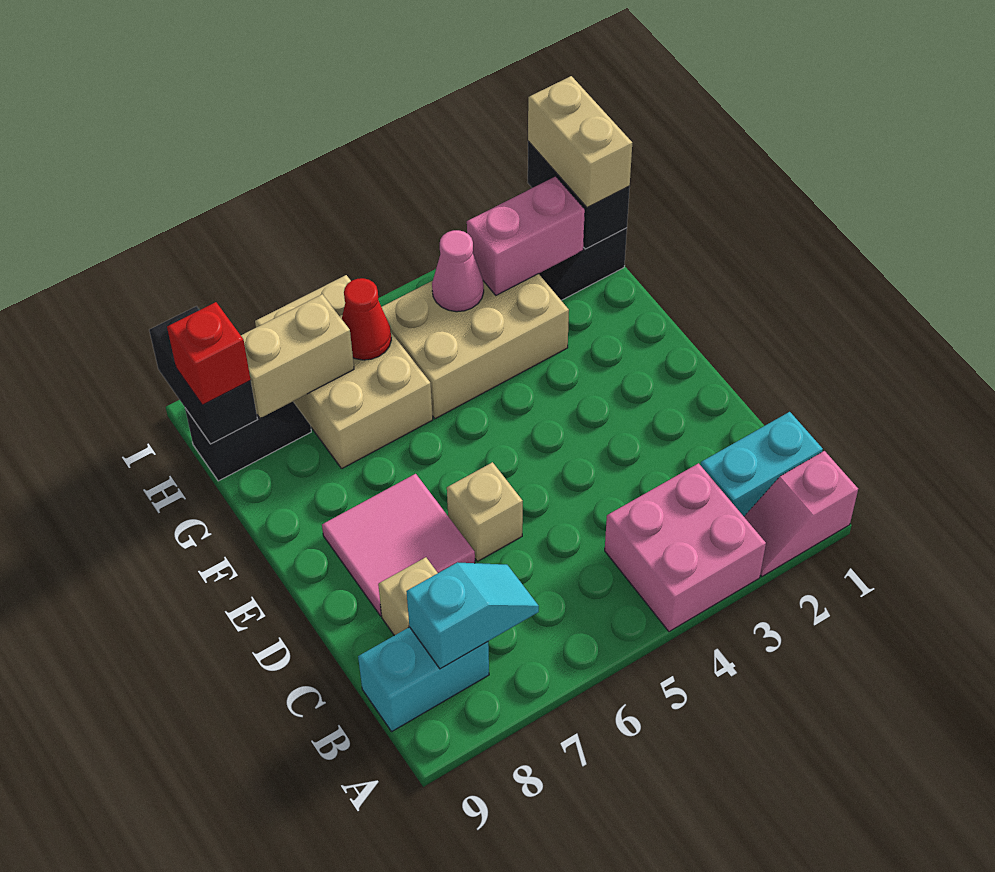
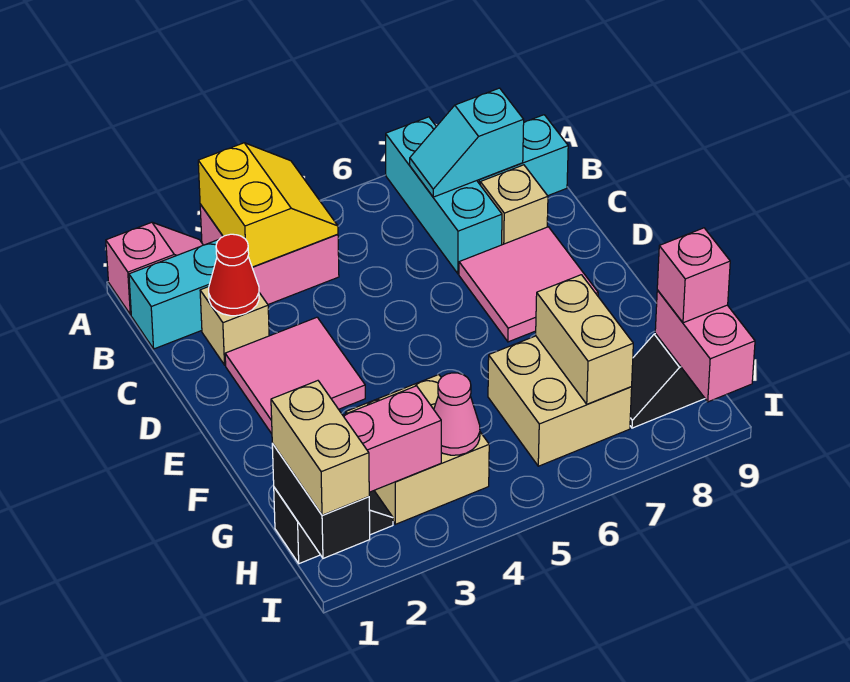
none -> yellow 2x2 slope [198,143,338,267]
none -> cyan 1x3 brick [386,117,502,274]
none -> pink 2x2 tile [225,317,365,434]
tan 1x1 brick [447,462,523,561] -> tan 1x1 brick moved to [200,287,269,365]
tan 2x3 brick [382,274,569,419] -> tan 2x2 brick [346,375,489,524]
tan 2x3 brick [255,275,433,468] -> tan 2x2 brick [488,336,632,466]
red 1x1 cone [342,278,391,360] -> red 1x1 cone moved to [209,234,259,316]
tan 1x2 brick [241,294,354,418] -> tan 1x2 brick turned to [536,275,633,404]
black 1x2 brick [149,306,257,444] -> pink 1x2 brick [655,290,755,402]
red 1x1 brick [167,302,251,405] -> pink 1x1 brick [657,228,730,323]

